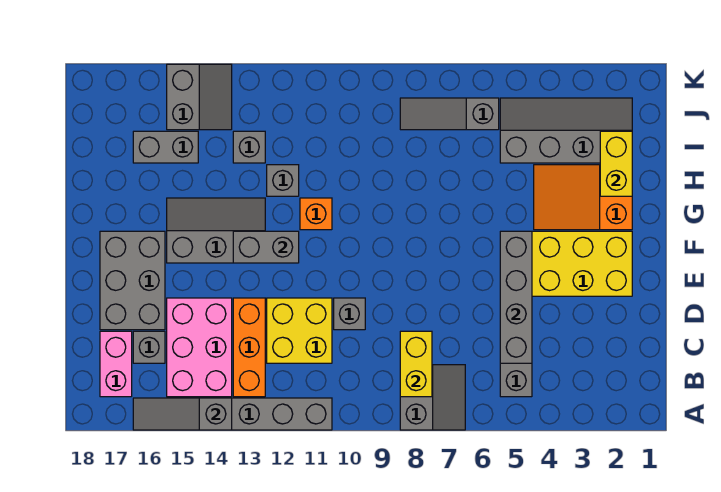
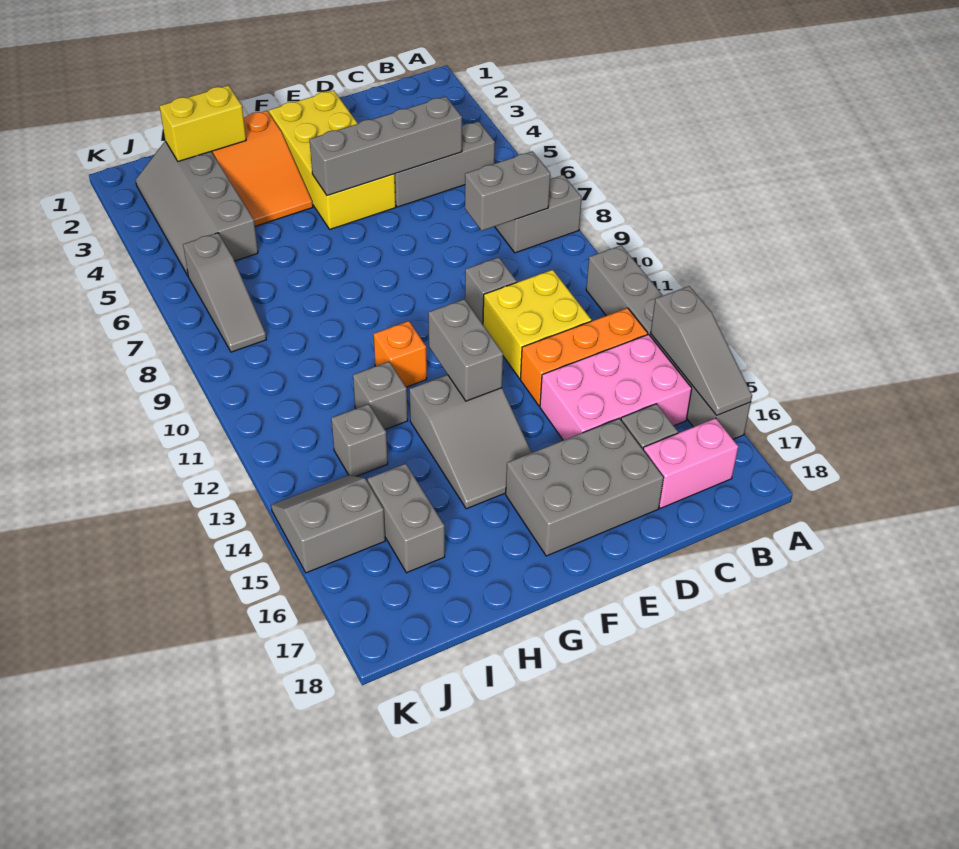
yellow 1x2 brick [400,331,432,397] -> grey 1x2 brick [465,151,550,231]
grey 2x3 slope [167,198,265,263] -> grey 2x3 slope turned to [409,375,532,509]

